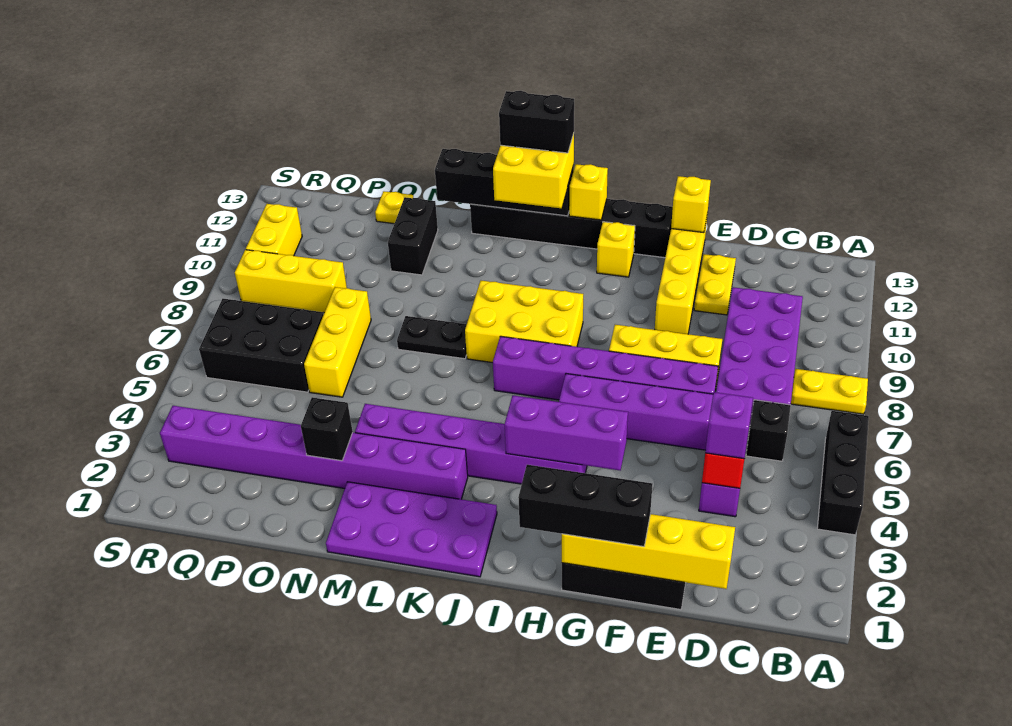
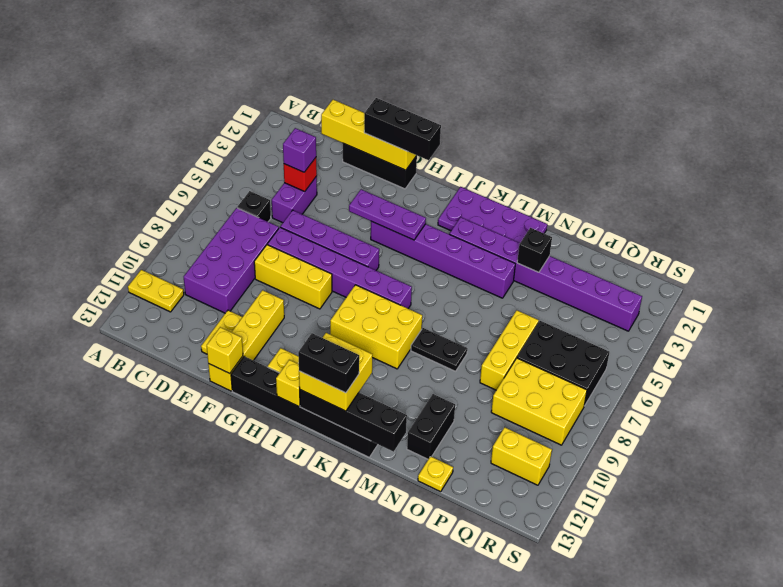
black 1x3 brick [817,411,869,535] -> none
yellow 1x2 plate [791,369,868,414] -> yellow 1x2 plate moved to [128,270,184,312]
purple 1x3 brick [505,395,628,470] -> purple 1x3 plate [349,189,426,240]
yellow 1x3 brick [235,250,347,313] -> yellow 2x3 brick [491,358,587,445]
yellow 1x2 brick [246,204,302,256] -> yellow 1x2 brick turned to [491,427,552,485]

